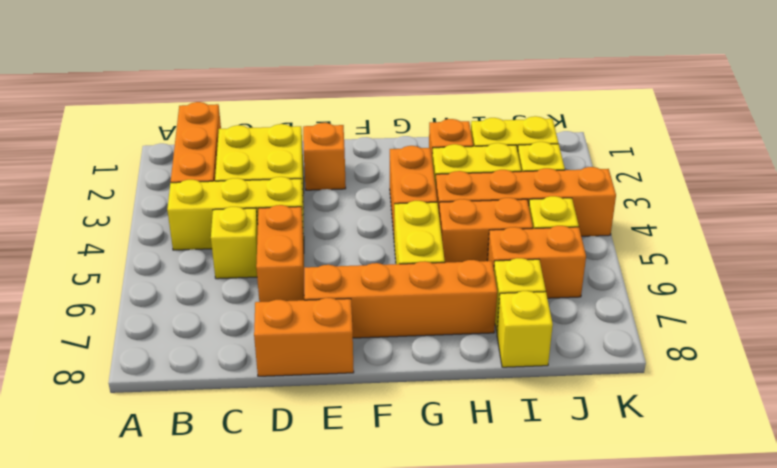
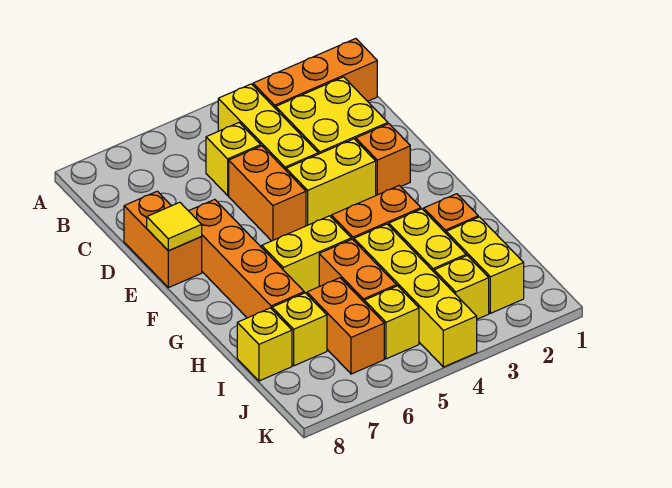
orange 1x2 brick [256,205,304,302] -> orange 1x2 brick turned to [229,146,306,241]
none -> yellow 1x2 brick [286,139,376,226]
none -> yellow 1x1 tile [147,202,202,251]
orange 1x4 brick [436,167,616,236] -> yellow 1x4 brick [354,224,477,367]

